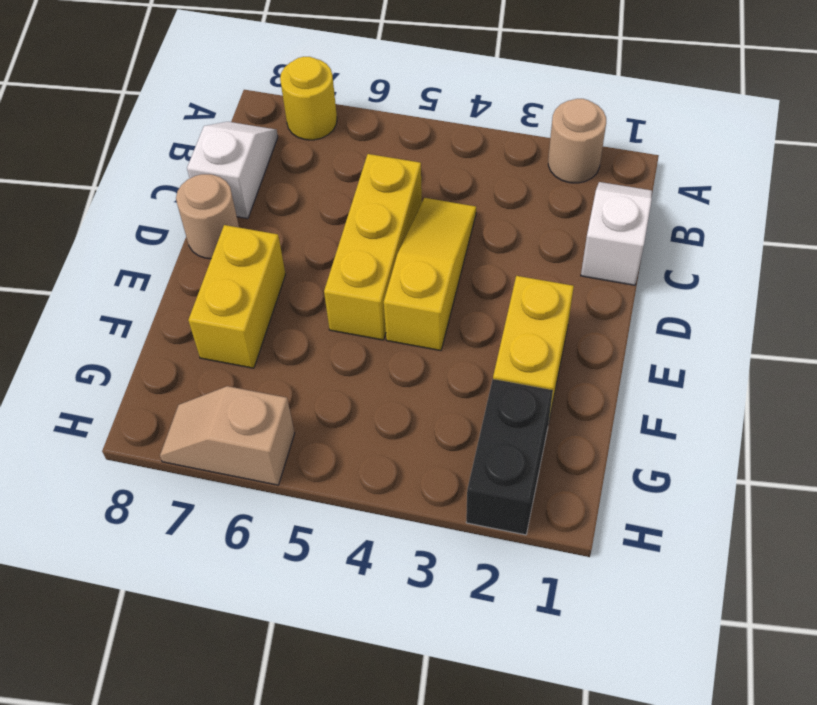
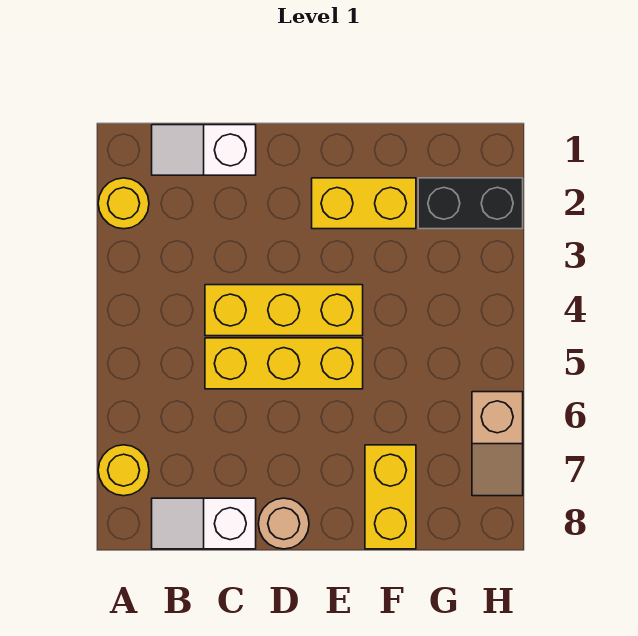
tan 1x1 round brick [548,99,606,183] -> yellow 1x1 round brick [98,178,149,229]
yellow 1x3 slope [384,198,476,351] -> yellow 1x3 brick [205,285,363,336]
yellow 1x2 brick [188,225,286,368] -> yellow 1x2 brick turned to [365,445,416,549]

